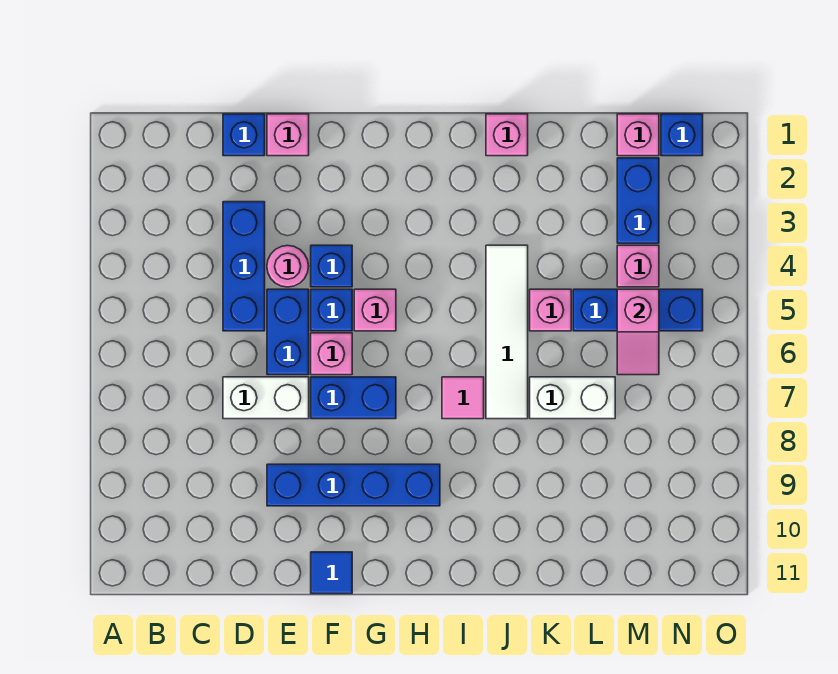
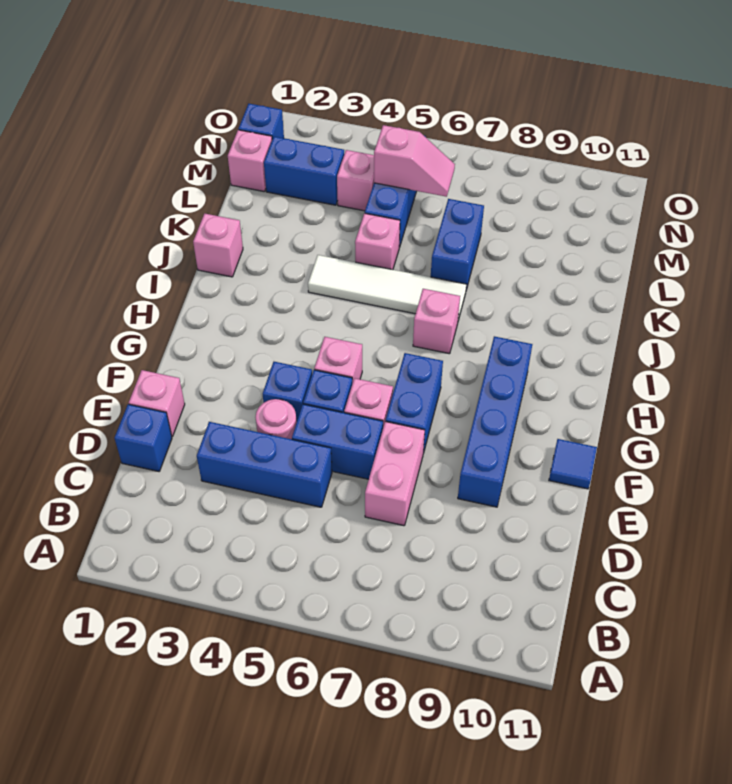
white 1x2 brick [223,377,309,419] -> pink 1x2 brick [365,421,425,526]
pink 1x1 tile [442,377,484,419] -> pink 1x1 brick [413,289,460,354]
white 1x2 brick [530,377,615,419] -> blue 1x2 brick [431,199,484,290]

